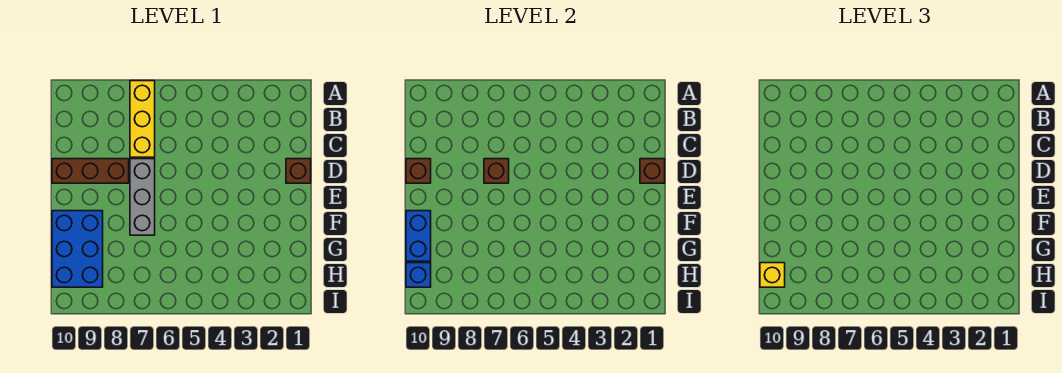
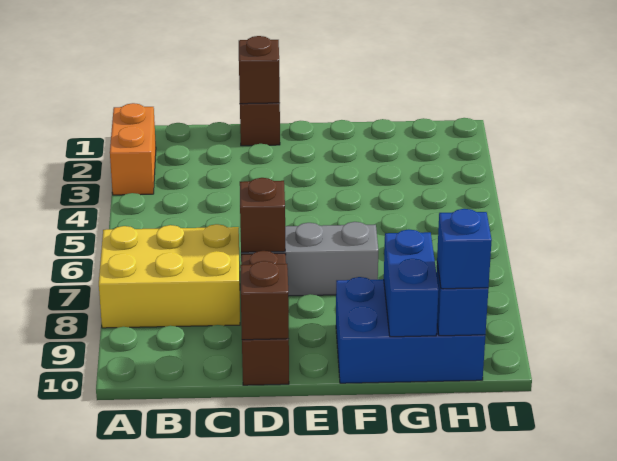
none -> orange 1x2 brick [110,103,156,195]
yellow 1x3 brick [130,81,155,157] -> yellow 2x3 brick [99,224,240,328]
blue 1x2 brick [406,211,431,261] -> blue 1x2 brick turned to [384,229,439,337]
yellow 1x1 brick [760,263,785,287] -> blue 1x1 brick [437,209,492,289]

